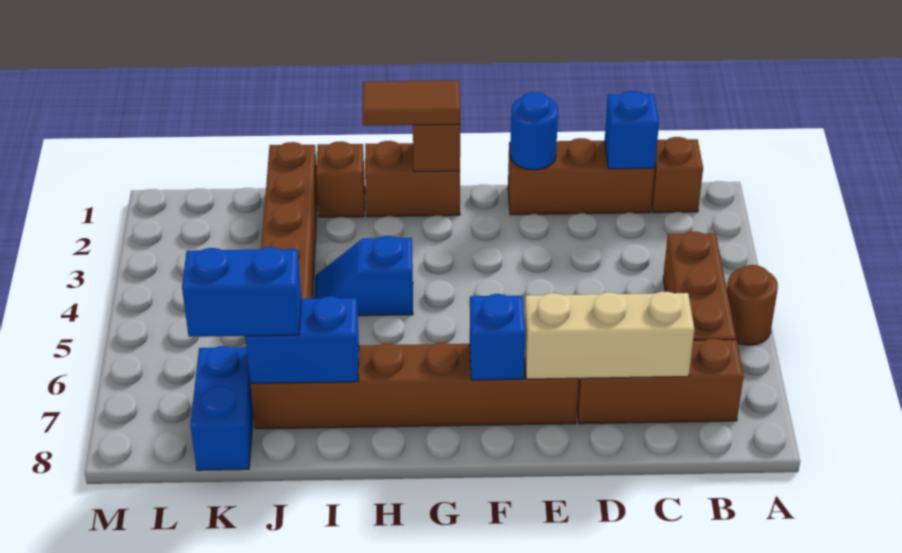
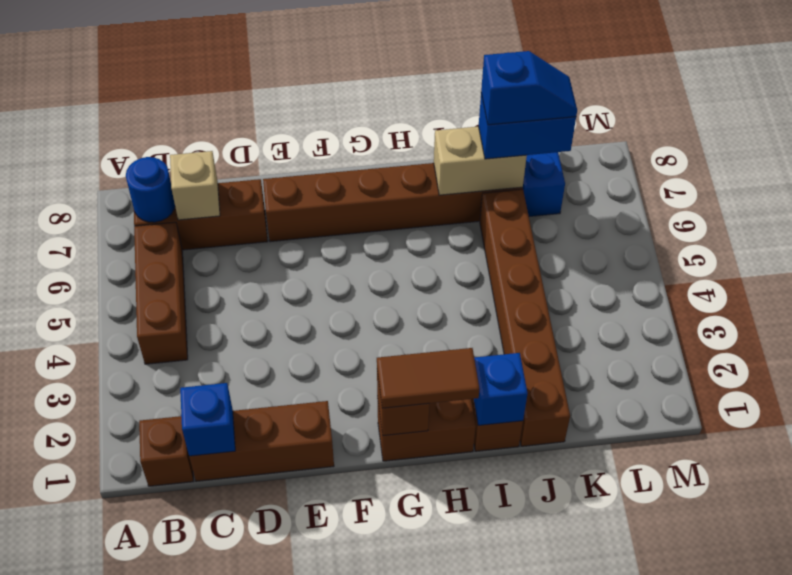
brown 1x1 round brick [727,265,778,345] -> none
tan 1x3 brick [525,292,694,379] -> tan 1x1 brick [170,151,220,220]
blue 1x1 round brick [510,92,558,170] -> blue 1x1 round brick moved to [126,157,175,222]
blue 1x1 brick [470,294,525,380] -> blue 1x1 brick moved to [474,353,528,425]
blue 1x2 slope [314,236,413,316] -> blue 1x2 slope moved to [481,51,577,125]
blue 1x2 brick [245,297,359,383] -> tan 1x2 brick [434,126,527,195]

